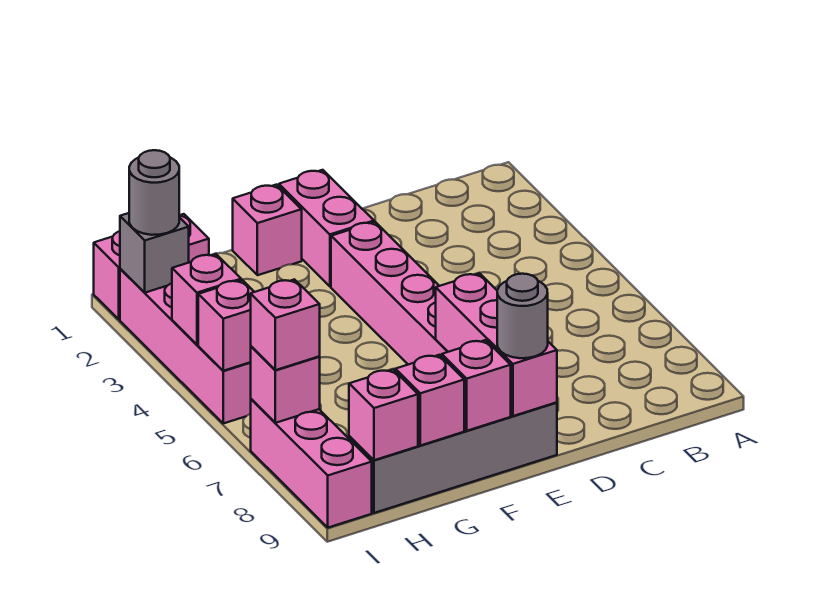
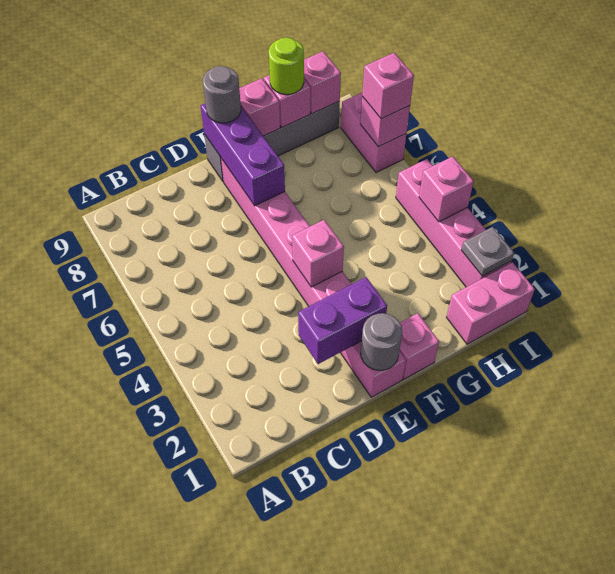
none -> purple 1x2 brick [298,277,387,364]
pink 1x3 brick [436,273,557,416] -> purple 1x3 brick [200,104,285,206]
none -> lime 1x1 round brick [269,38,304,95]
grey 1x1 brick [120,213,189,293] -> grey 1x1 plate [461,227,514,276]
grey 1x1 round brick [129,150,179,235] -> grey 1x1 round brick moved to [361,313,402,370]
pink 1x1 brick [198,280,254,371] -> pink 1x1 brick moved to [292,220,344,287]
pink 1x3 brick [251,399,372,528] -> pink 1x2 brick [341,92,406,173]

